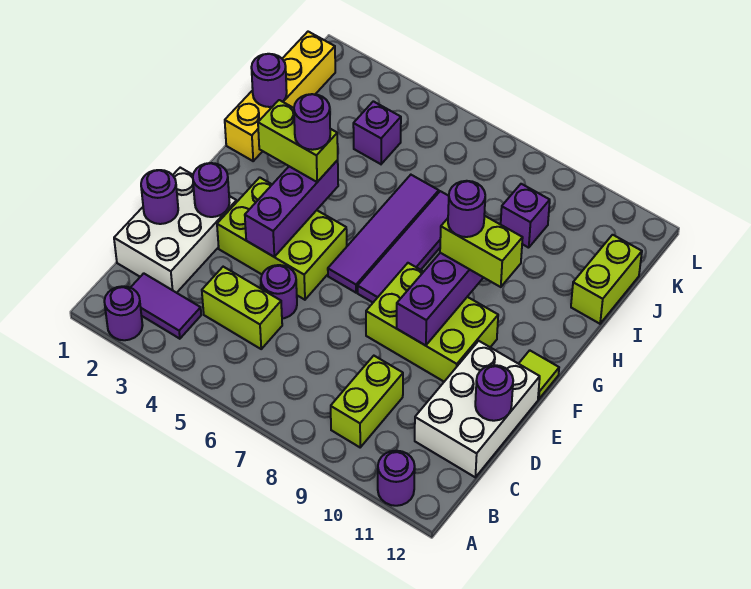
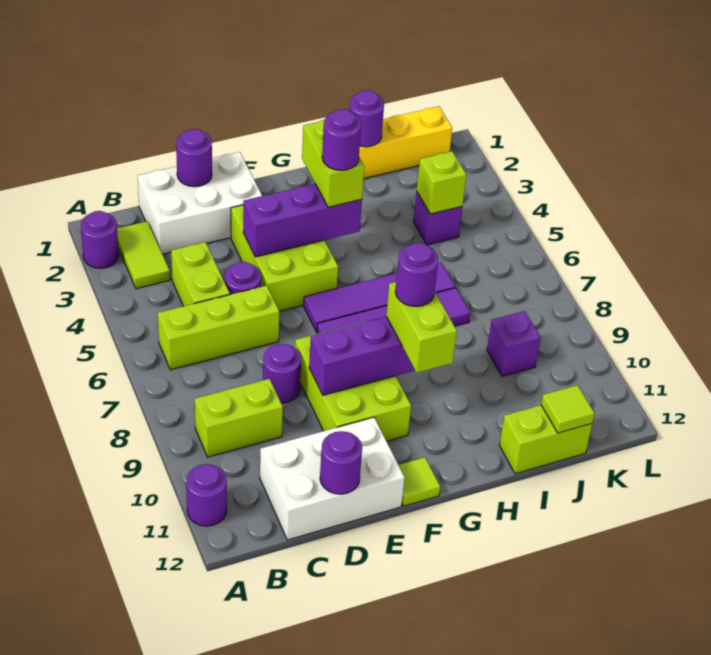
purple 1x2 tile [130,273,201,339] -> lime 1x2 tile [117,221,170,289]
none -> lime 1x3 brick [158,286,279,370]
purple 1x1 round brick [193,163,229,217] -> purple 1x1 round brick moved to [263,344,301,403]
none -> lime 1x1 brick [417,151,466,214]
none -> lime 1x1 tile [541,385,595,433]

